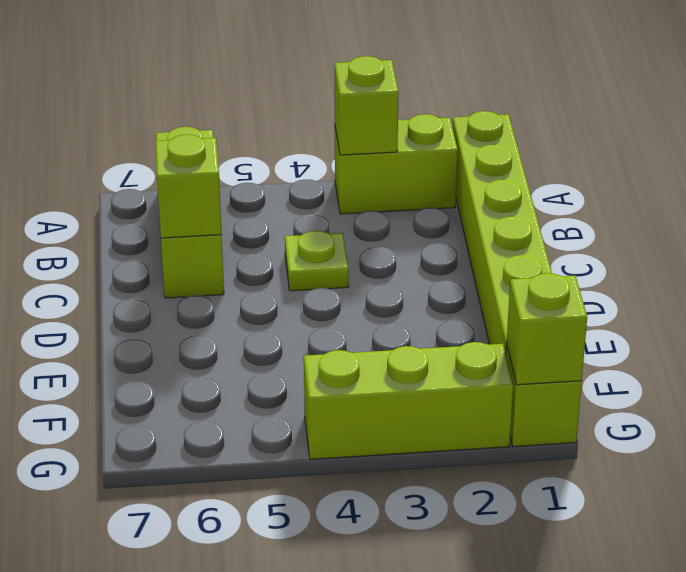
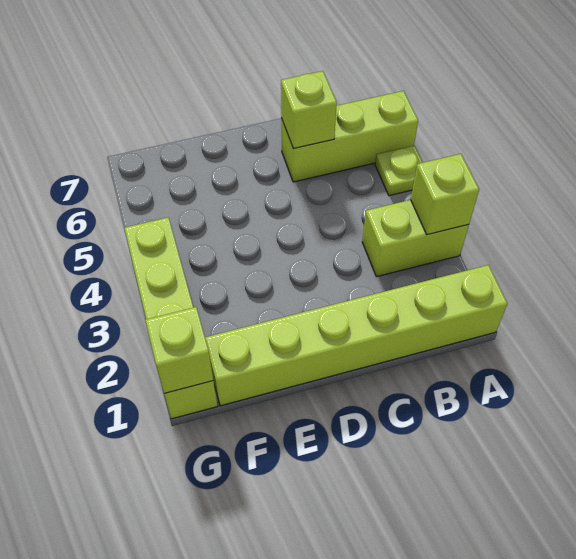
lime 1x2 brick [335,114,458,214] -> lime 1x2 brick turned to [362,200,469,277]
lime 1x1 plate [285,231,349,291] -> lime 1x1 plate moved to [375,145,423,196]

